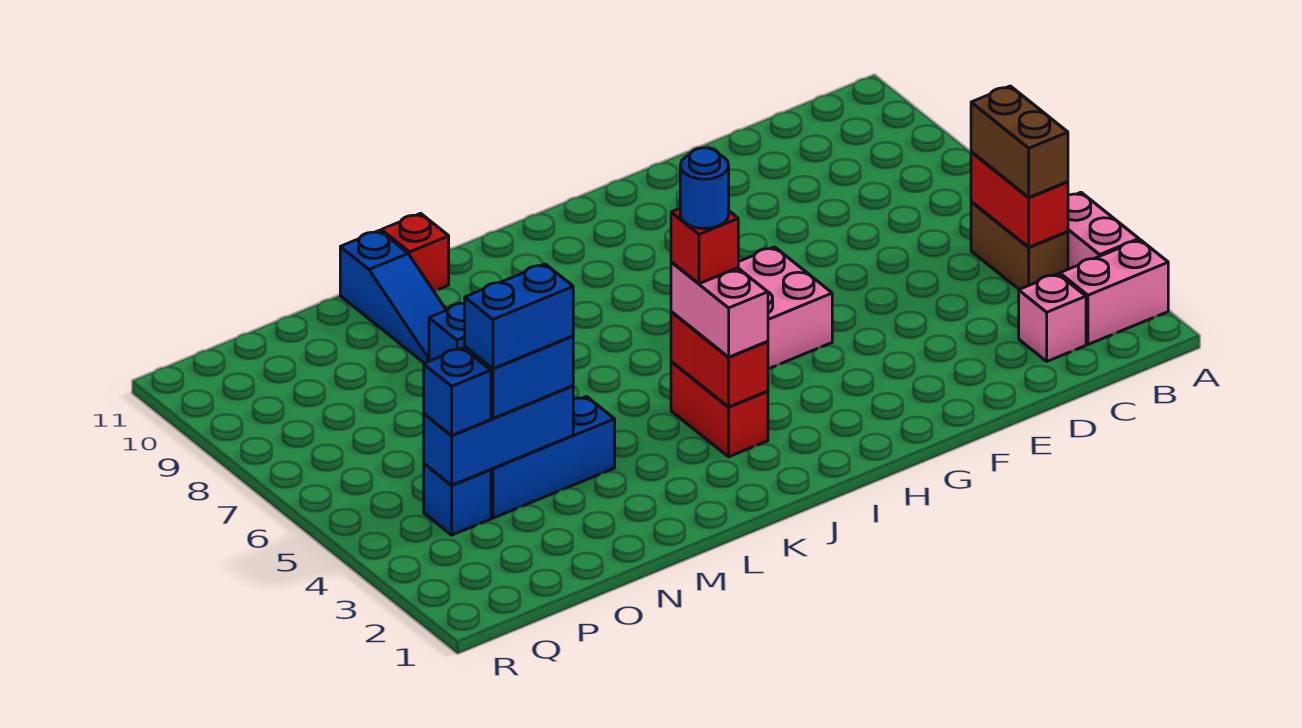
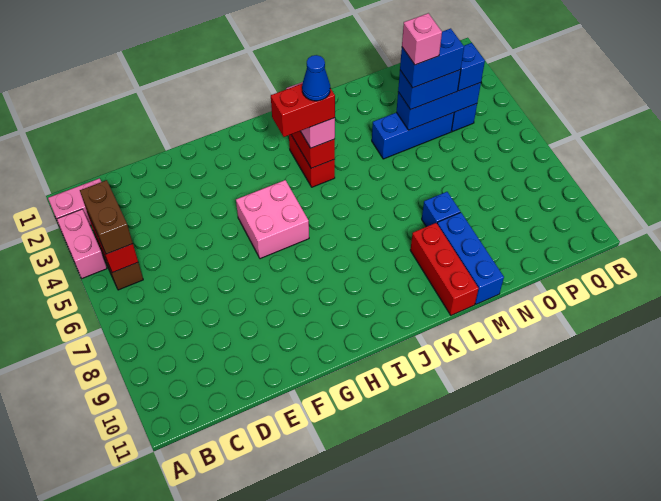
pink 1x1 brick [1019,274,1086,361] -> pink 1x1 brick moved to [402,13,442,65]
red 1x1 brick [671,208,738,284] -> red 1x2 brick [271,84,335,137]
blue 1x1 round brick [680,148,729,229] -> blue 1x1 cone [302,55,330,101]
red 1x1 brick [381,213,449,291] -> red 1x3 brick [410,223,478,315]
blue 1x3 slope [340,230,446,363] -> blue 1x3 brick [437,212,504,304]

